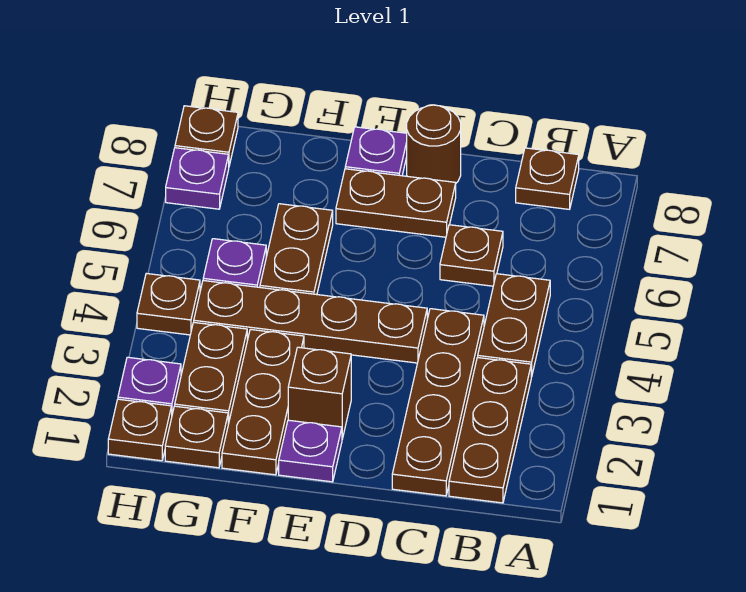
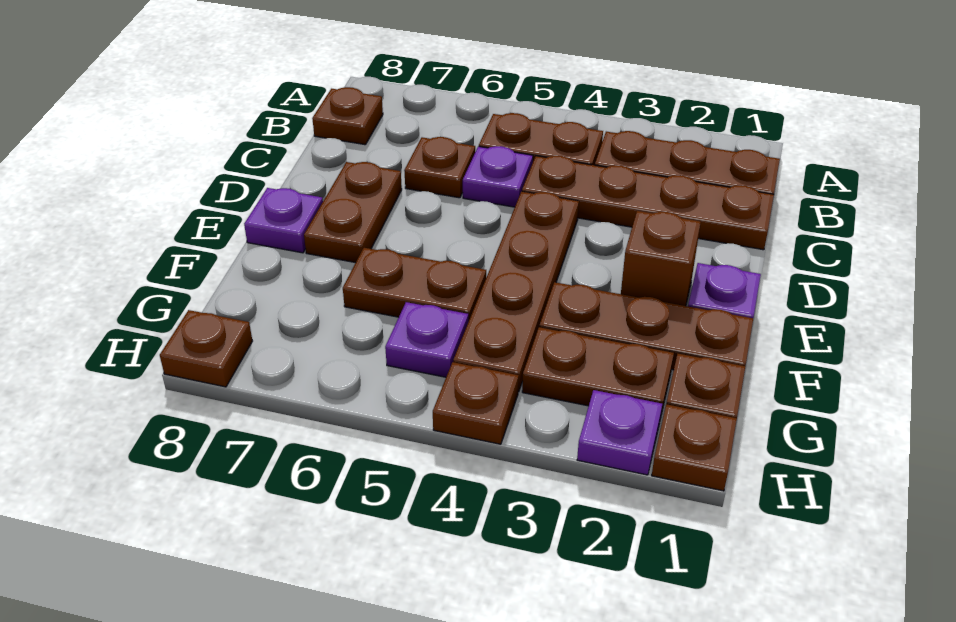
brown 1x1 round brick [407,105,461,183] -> none
purple 1x1 plate [166,148,229,209] -> purple 1x1 plate moved to [463,146,533,207]

